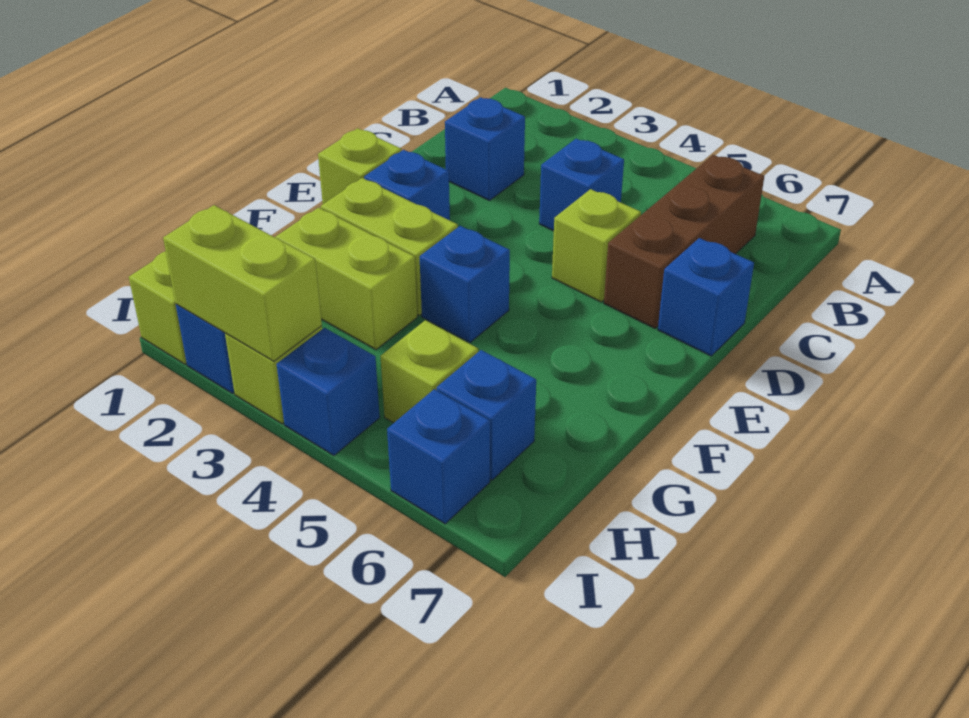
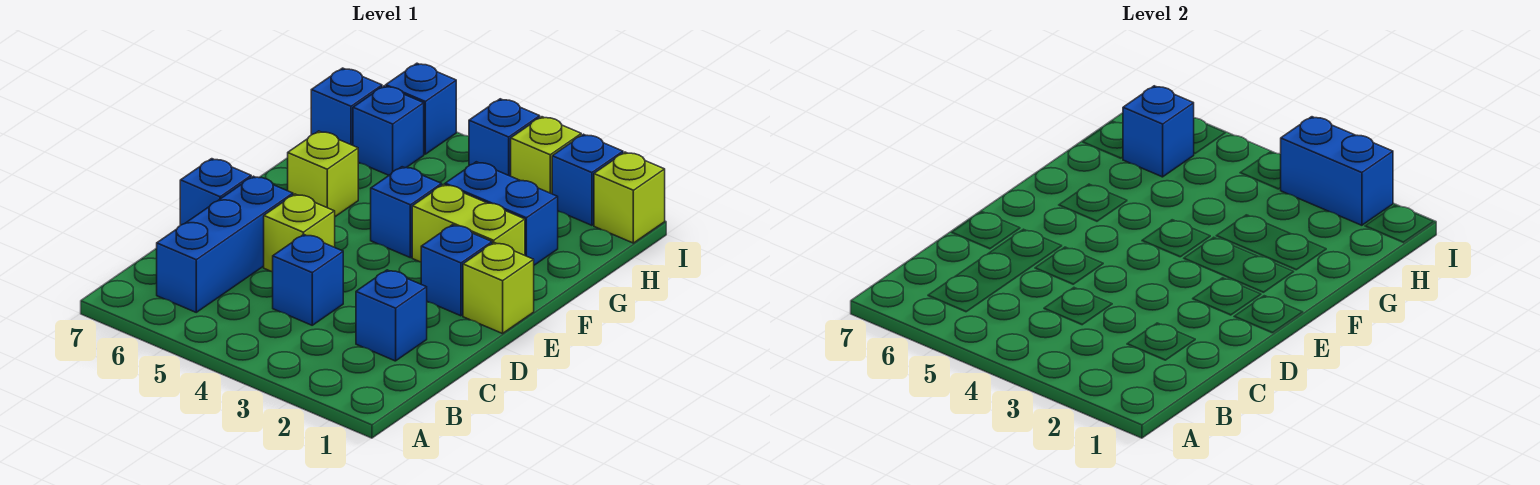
brown 1x3 brick [604,155,764,328] -> blue 1x3 brick [157,176,293,312]
lime 1x2 brick [275,208,417,350] -> blue 1x2 brick [445,162,558,265]
lime 1x1 brick [380,320,478,423] -> lime 1x1 brick moved to [288,131,358,217]
none -> blue 1x1 brick [1123,86,1194,177]
none -> blue 1x1 brick [311,68,382,145]
lime 1x2 brick [163,205,322,361] -> blue 1x2 brick [1281,117,1393,225]

